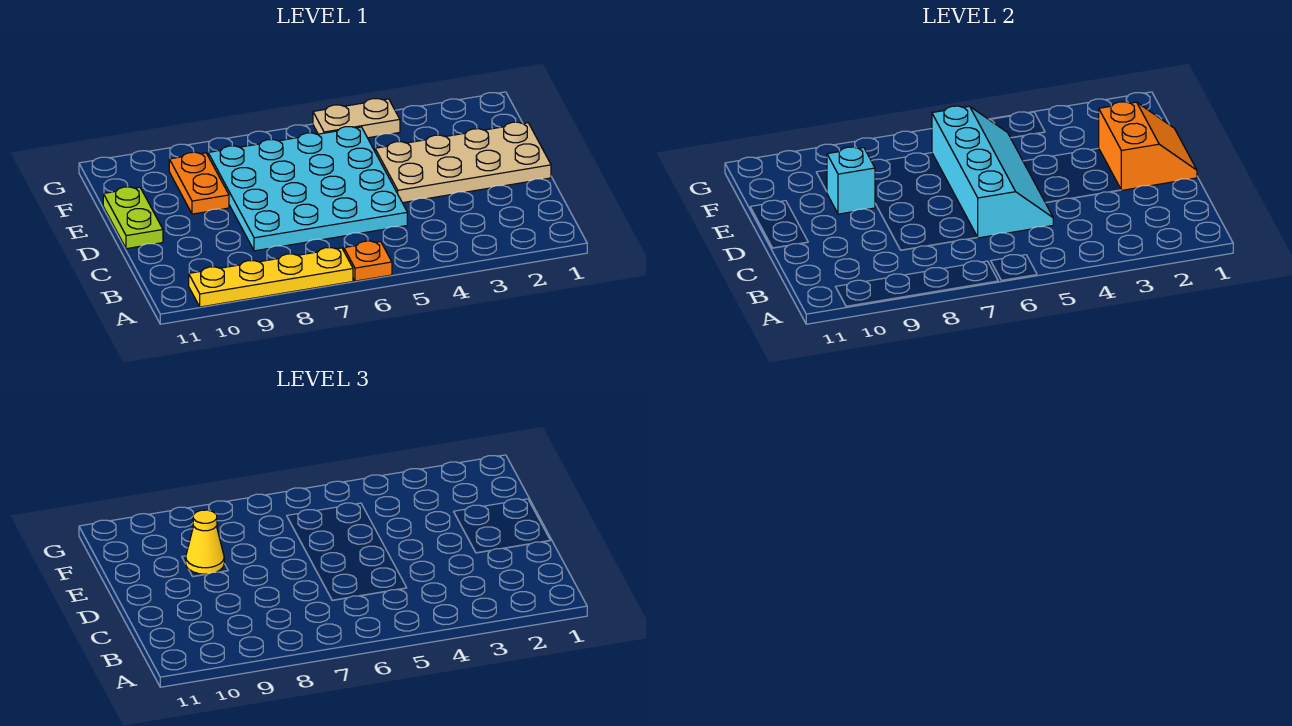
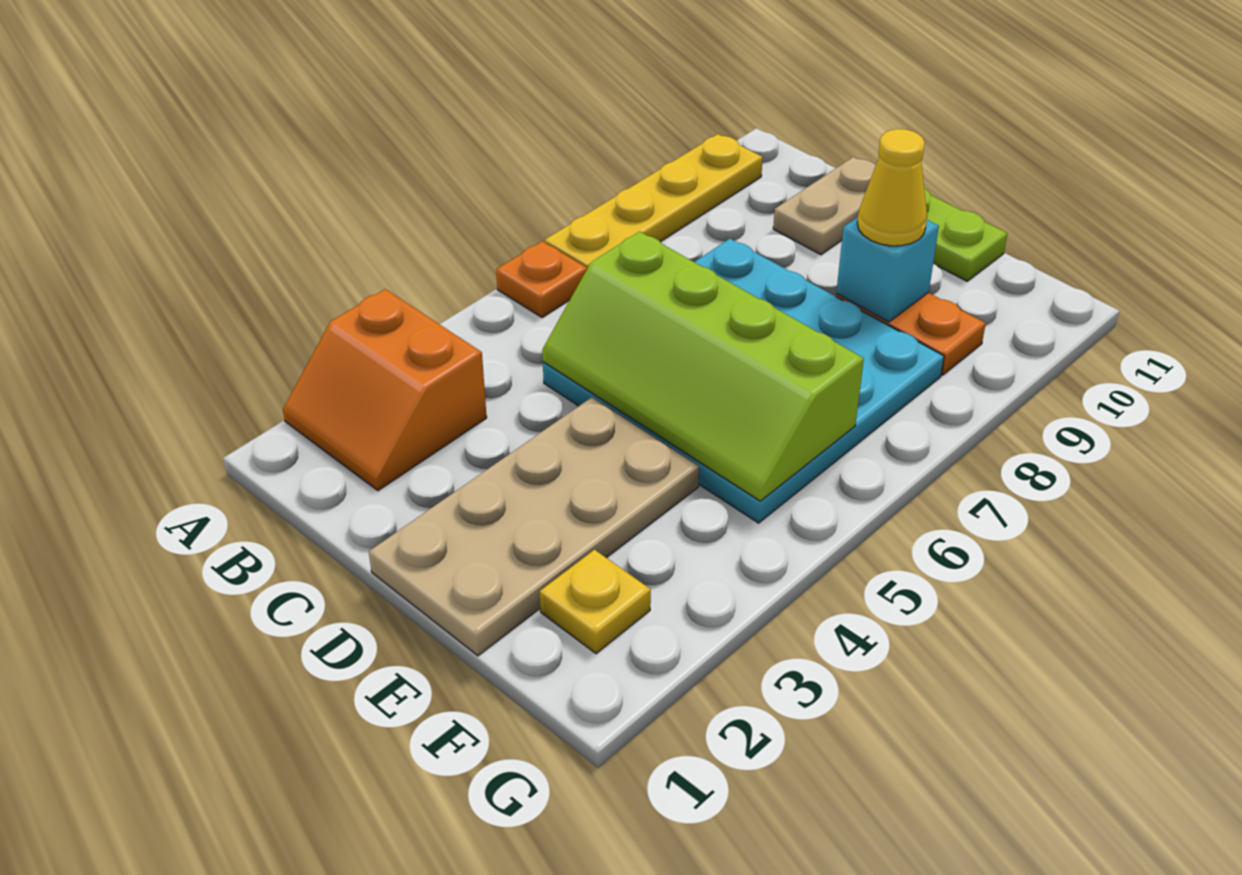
cyan 2x4 slope [932,106,1053,238] -> lime 2x4 slope [542,231,864,501]
orange 2x2 slope [1099,102,1197,190] -> orange 2x2 slope moved to [283,289,487,491]
none -> yellow 1x1 plate [540,550,651,654]
tan 1x2 plate [313,99,400,138] -> tan 1x2 plate moved to [773,157,876,255]

